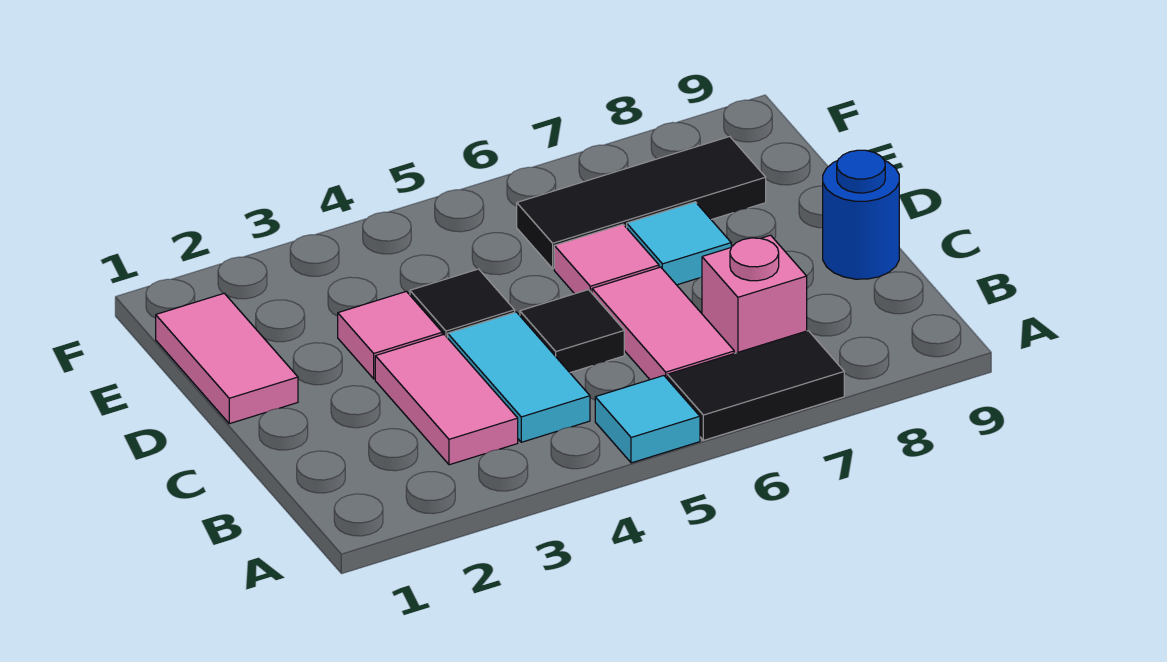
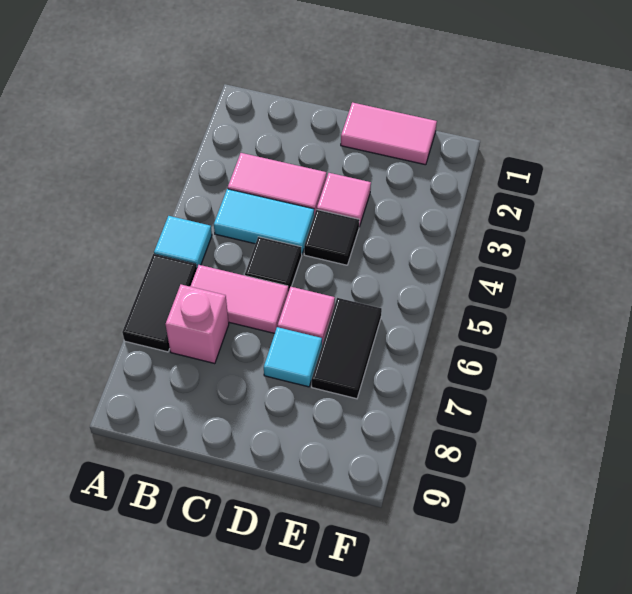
blue 1x1 round brick [823,150,899,279] -> none
black 1x3 tile [517,137,766,269] -> black 1x2 tile [312,298,382,399]

